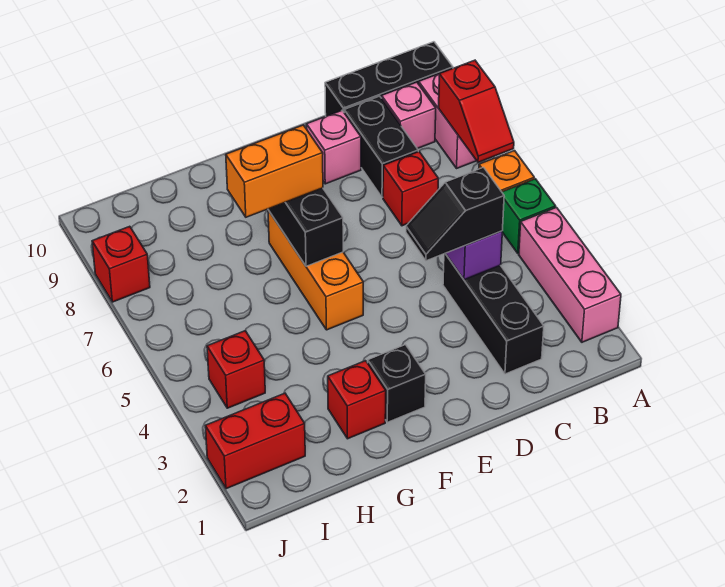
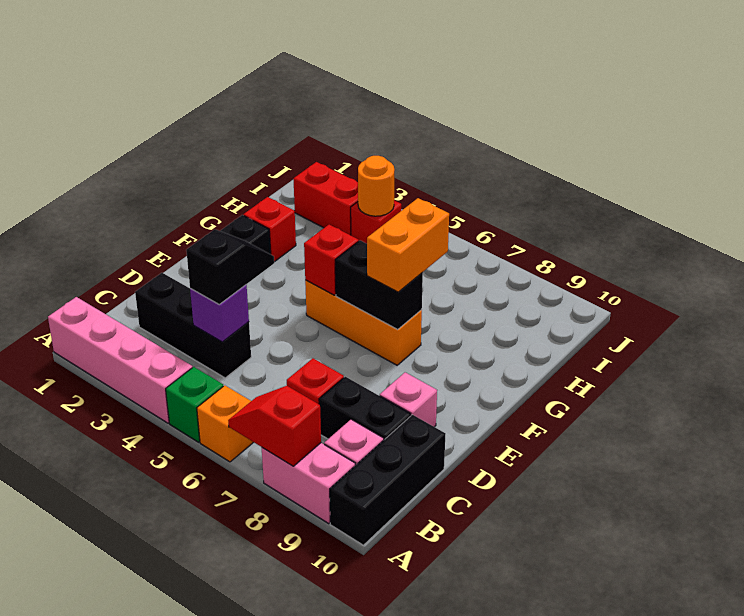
pink 1x3 brick [519,208,621,342] -> pink 1x4 brick [48,297,192,423]
red 1x2 brick [205,393,305,489] -> red 1x2 brick turned to [293,162,358,235]
none -> orange 1x1 round brick [358,156,395,216]
red 1x1 brick [92,226,150,302] -> red 1x1 brick moved to [304,225,359,295]

